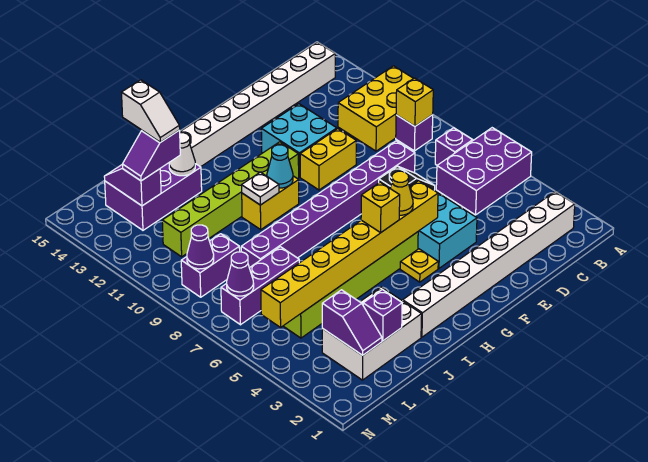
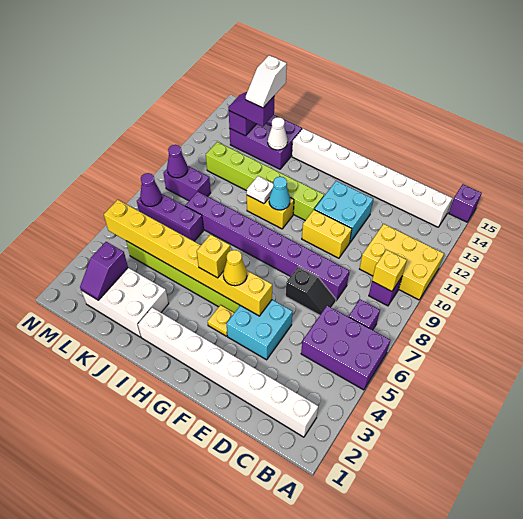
purple 1x1 brick [363,290,402,341] -> purple 1x1 brick moved to [449,184,482,222]

